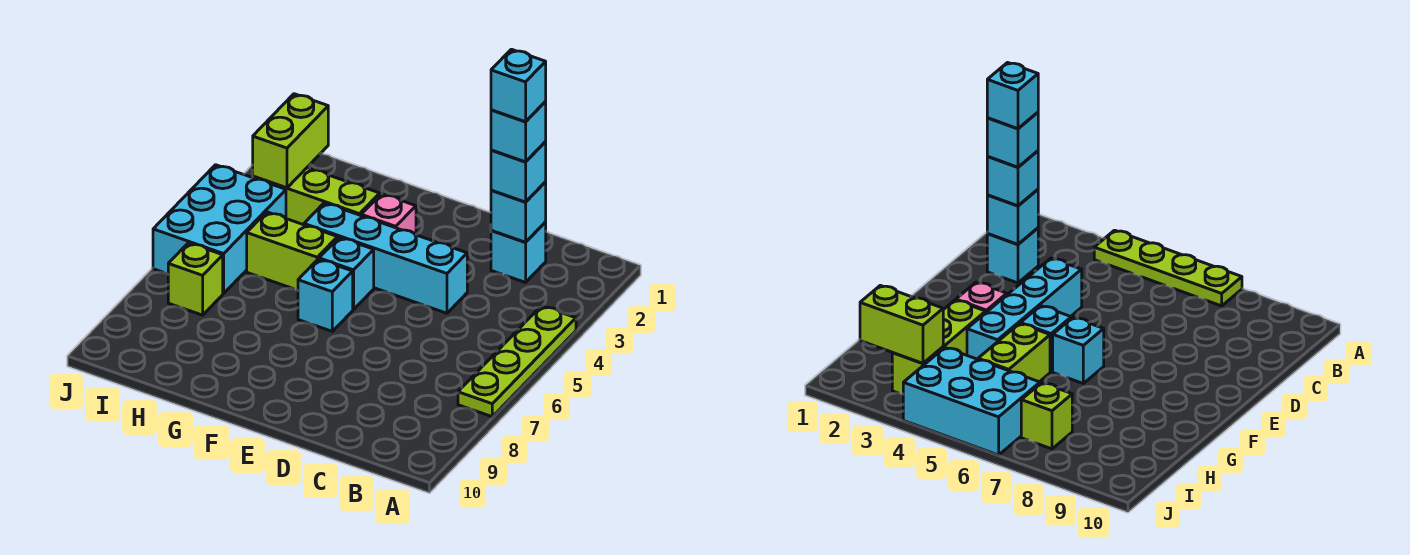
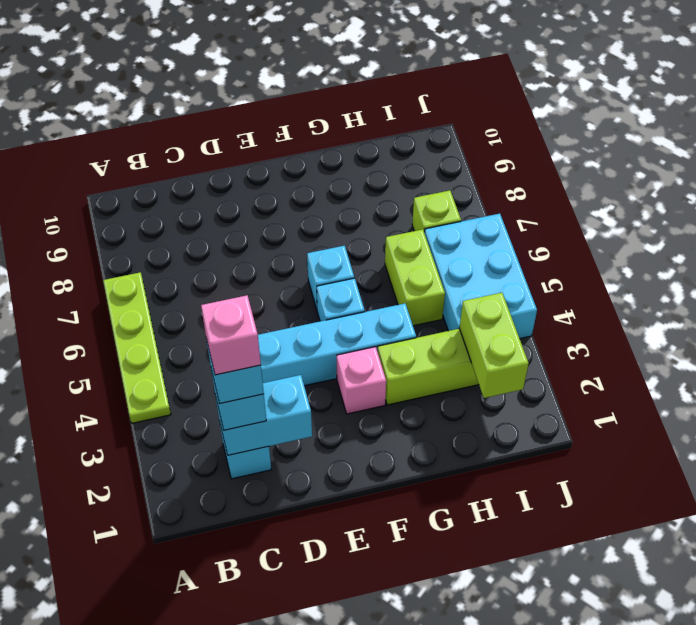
cyan 1x1 brick [491,182,546,242] -> cyan 1x2 brick [216,375,312,455]
cyan 1x1 brick [491,49,546,122] -> pink 1x1 brick [201,295,261,375]
lime 1x2 brick [247,212,337,290] -> lime 1x2 brick turned to [385,229,445,326]

